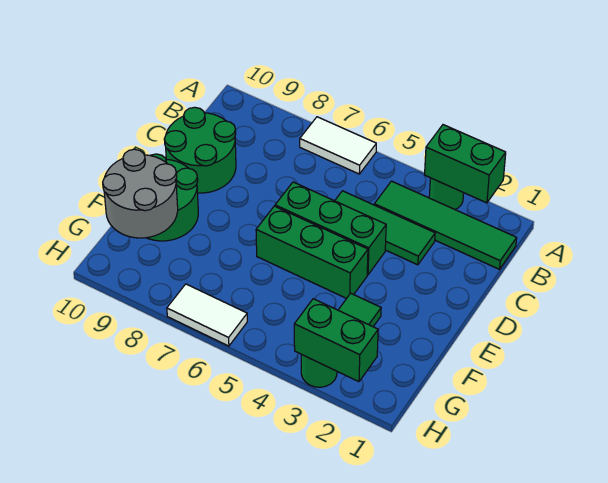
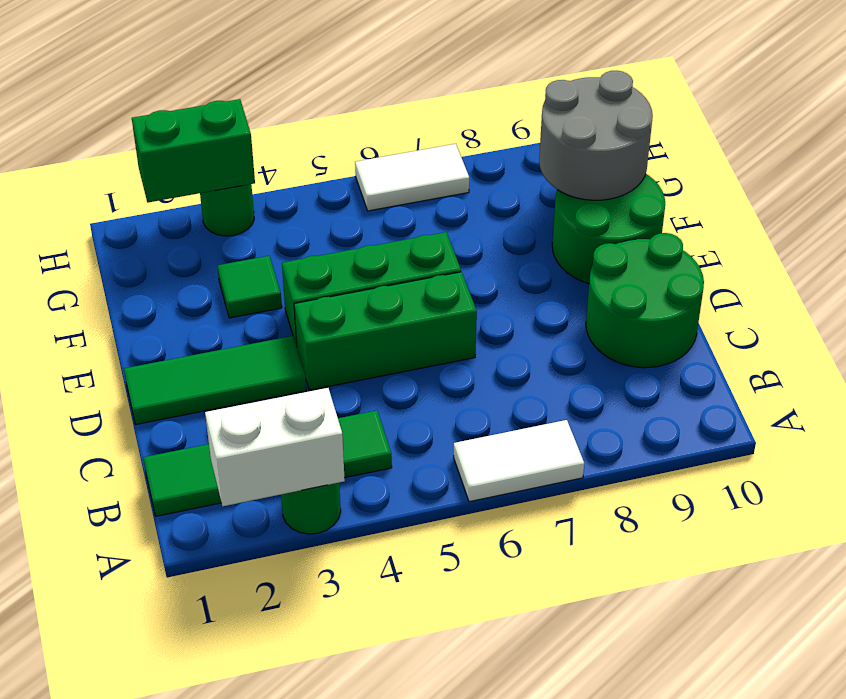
green 1x2 brick [425,125,506,203] -> white 1x2 brick [205,388,345,506]
green 1x3 tile [335,191,435,265] -> green 1x3 tile moved to [124,336,306,424]

